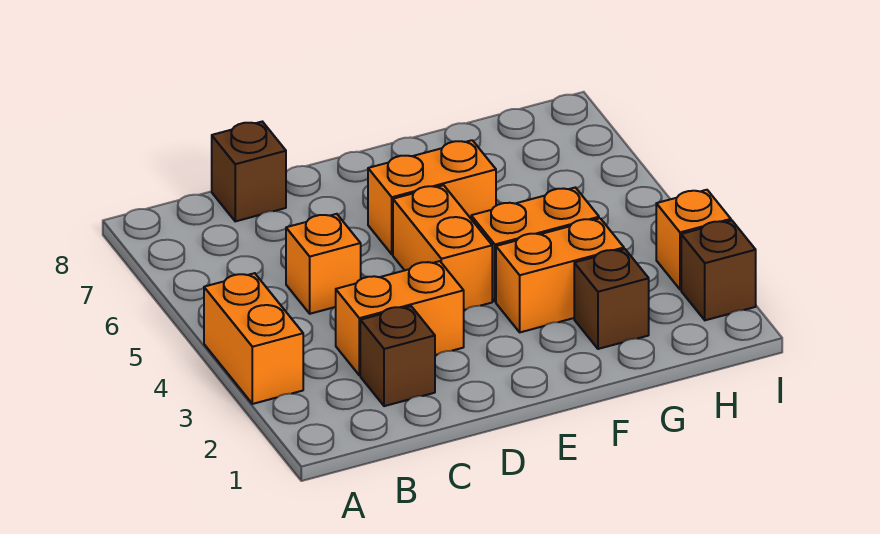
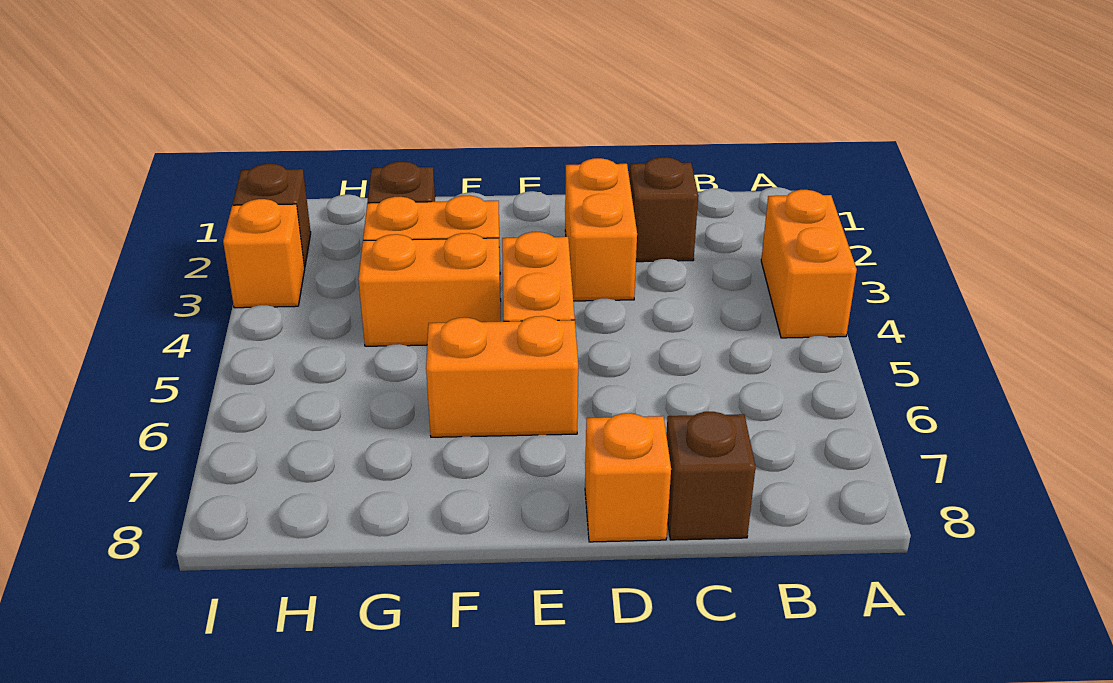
orange 1x2 brick [336,261,464,375] -> orange 1x2 brick turned to [565,158,637,301]
orange 1x1 brick [286,214,361,314] -> orange 1x1 brick moved to [585,413,671,542]

